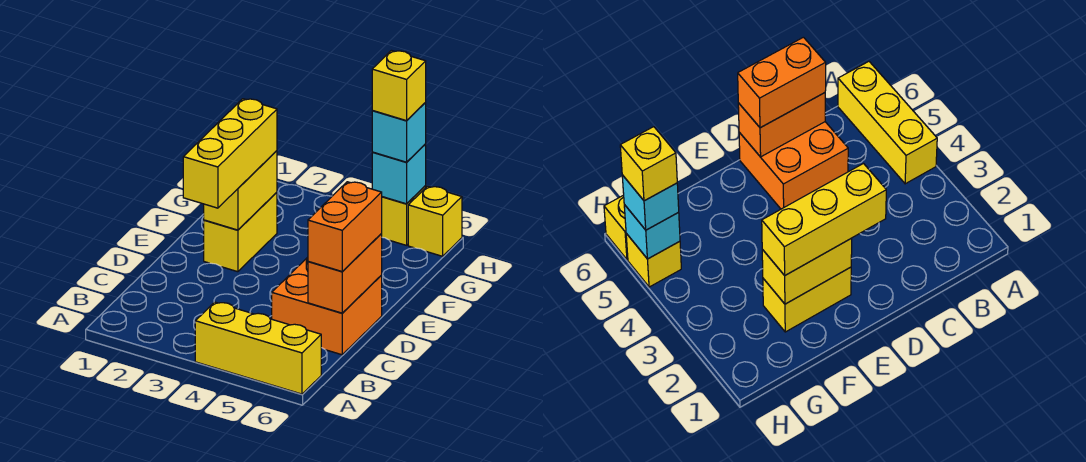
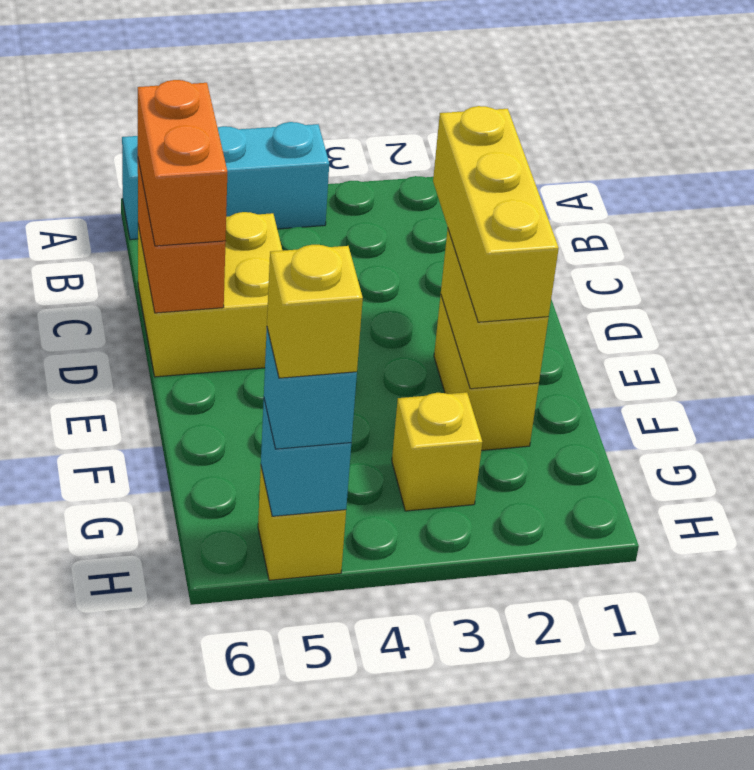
yellow 1x3 brick [195,302,321,394] -> cyan 1x3 brick [122,122,329,240]
orange 2x2 brick [272,257,382,355] -> yellow 2x2 brick [138,212,283,377]
yellow 1x1 brick [408,186,462,256] -> yellow 1x1 brick moved to [392,392,482,511]

